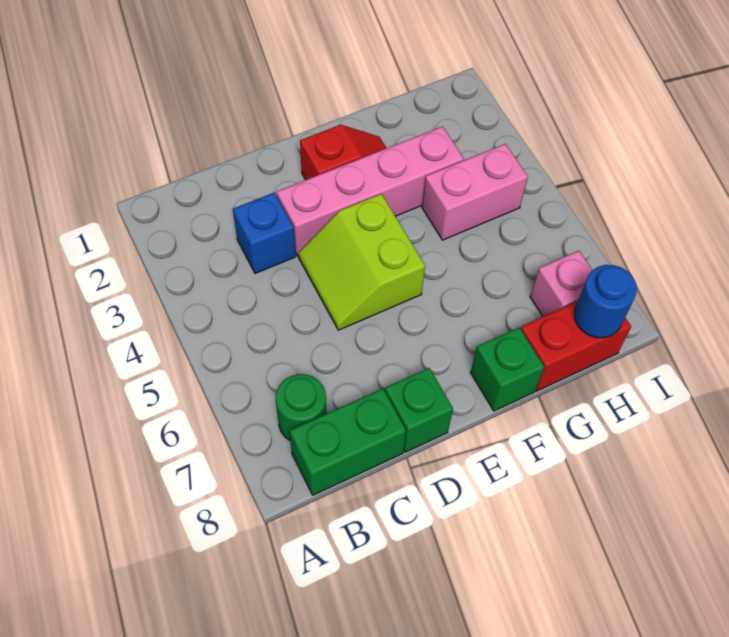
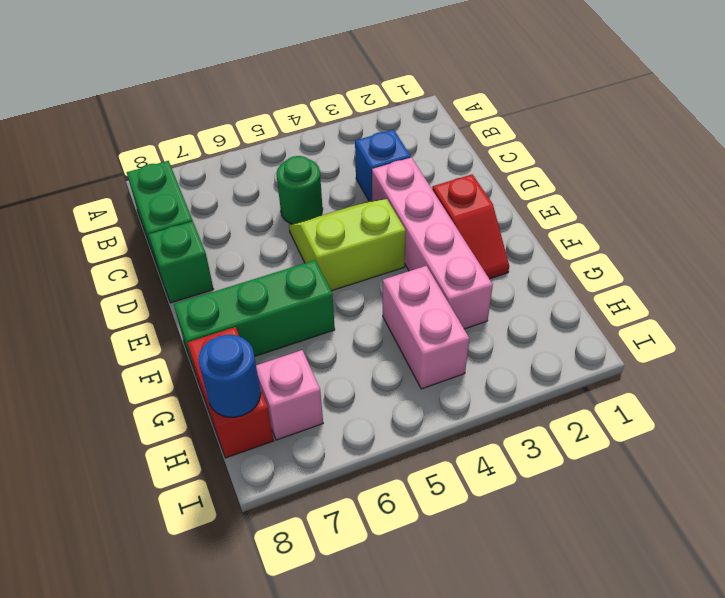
green 1x1 round brick [276,374,326,440] -> green 1x1 round brick moved to [277,156,323,224]
green 1x1 brick [471,328,544,411] -> green 1x3 brick [174,260,335,371]

